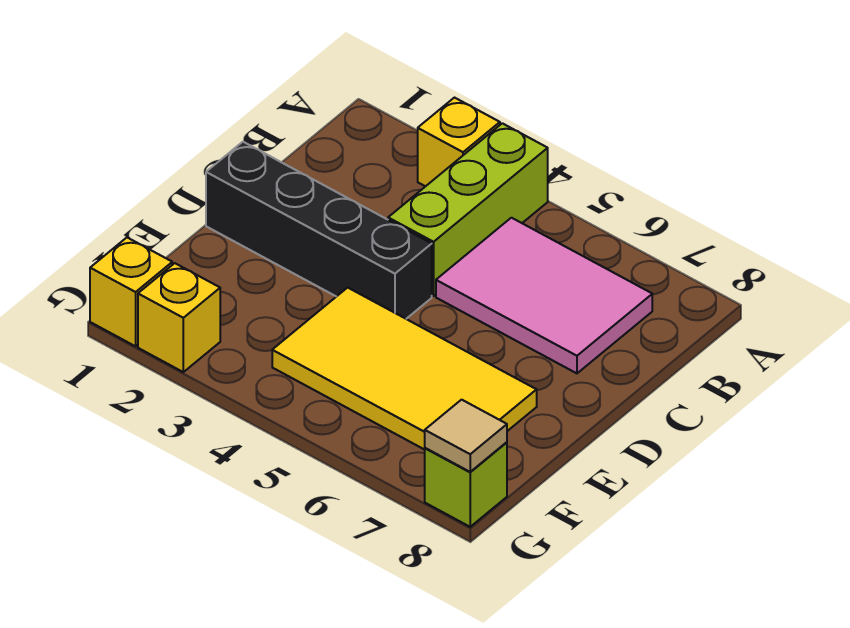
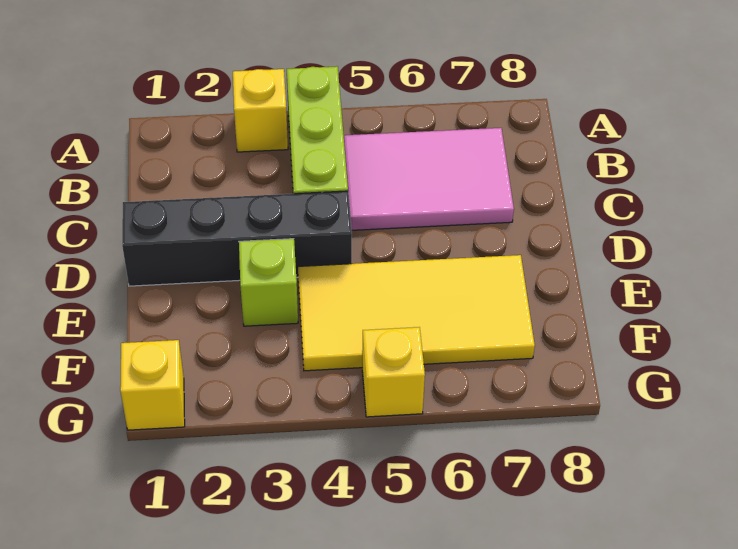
yellow 1x1 brick [138,263,220,372] -> yellow 1x1 brick moved to [362,327,425,417]
lime 1x1 brick [425,442,507,527] -> lime 1x1 brick moved to [239,239,298,326]
tan 1x1 tile [425,400,507,472] -> none

